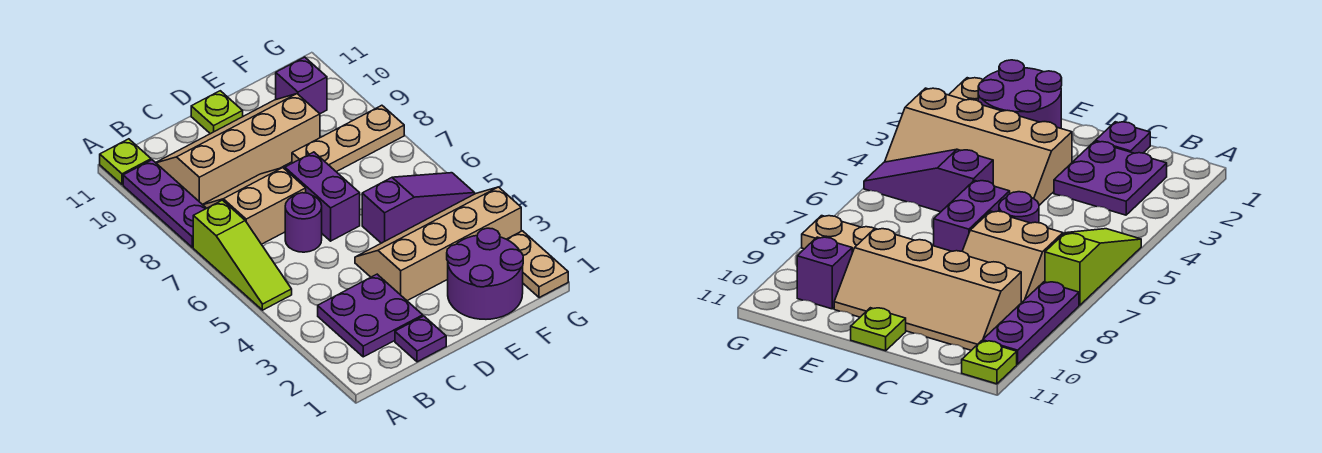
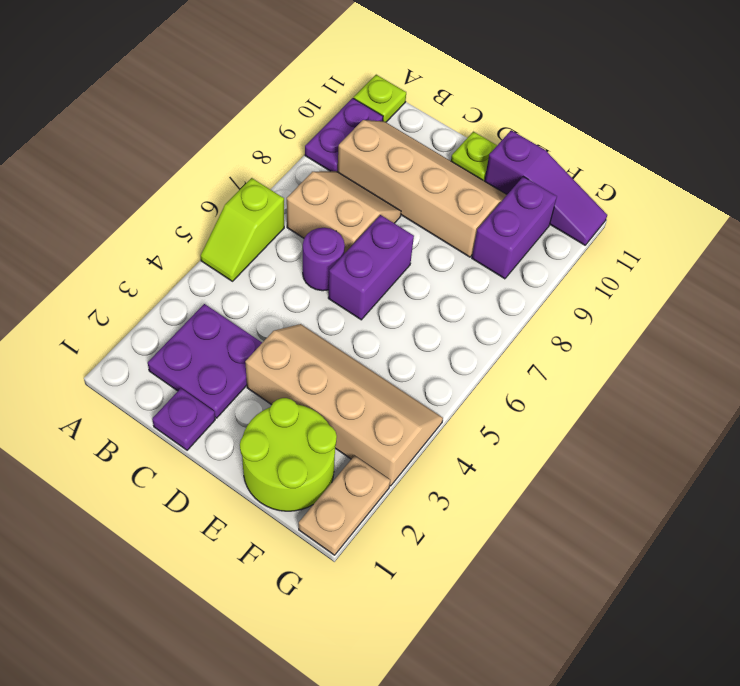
lime 1x3 slope [193,200,292,310] -> lime 1x2 slope [201,178,284,281]
purple 1x3 plate [123,160,206,247] -> purple 1x2 plate [305,98,383,171]
purple 2x2 round brick [447,228,523,319] -> lime 2x2 round brick [240,398,337,511]
purple 1x3 slope [362,173,475,243] -> purple 1x3 slope moved to [484,130,607,245]
tan 1x3 plate [292,105,404,172] -> none
purple 1x1 brick [276,57,327,114] -> purple 1x2 brick [472,177,557,279]

